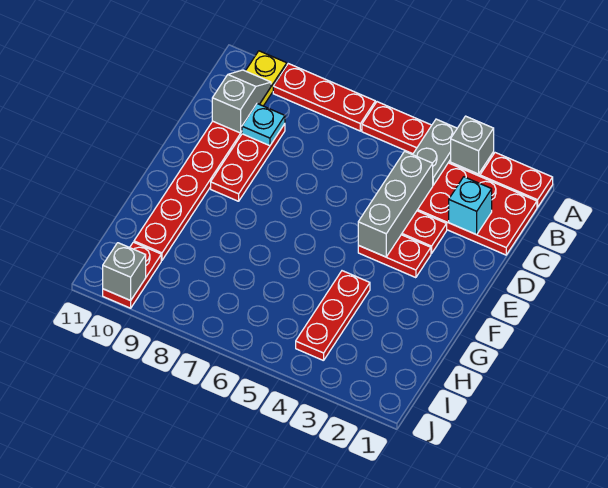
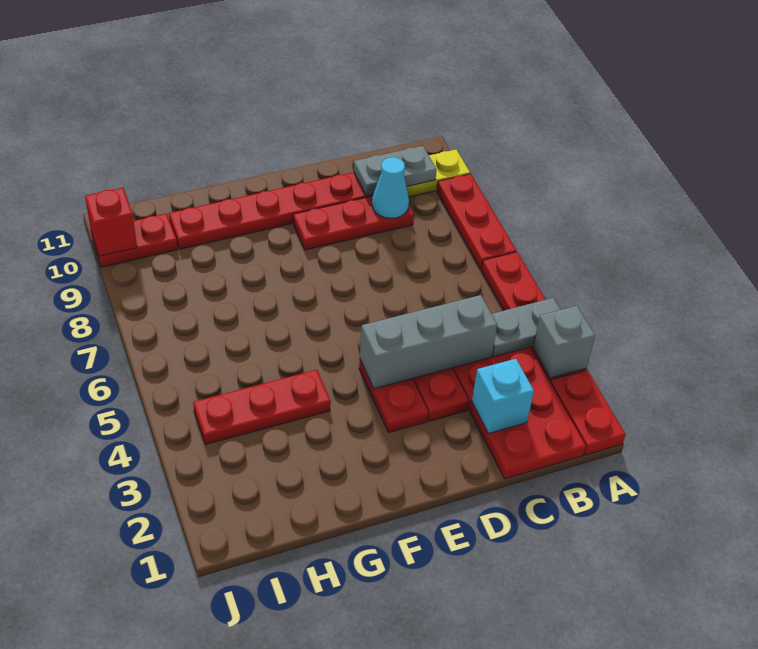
grey 1x2 slope [212,70,271,133] -> grey 1x2 plate [354,146,437,196]
cyan 1x1 plate [242,104,285,146] -> cyan 1x1 cone [372,157,409,218]
grey 1x1 brick [103,243,146,301] -> red 1x1 brick [85,188,137,256]

